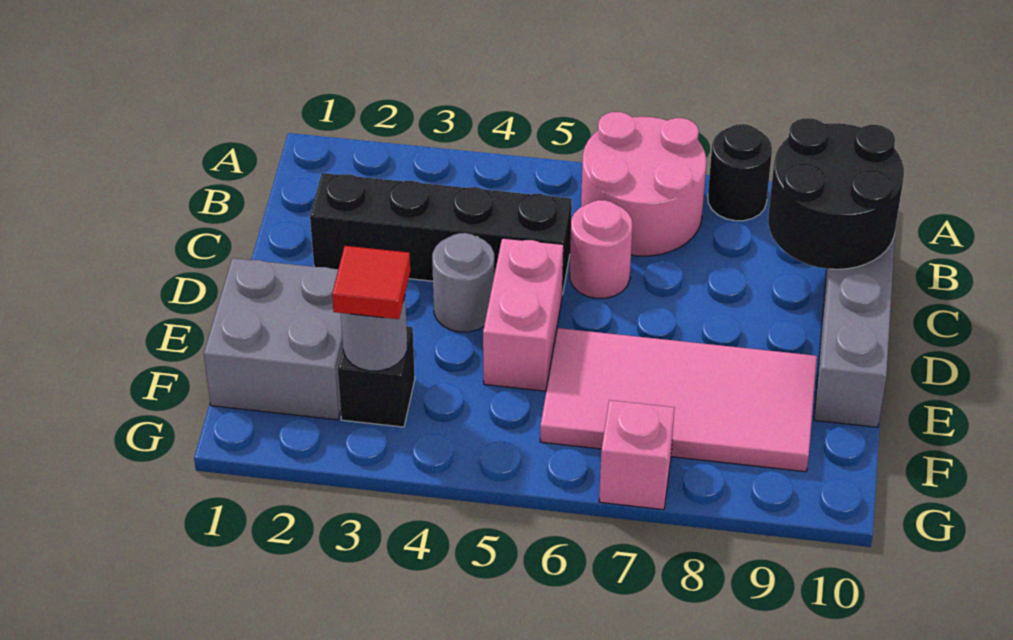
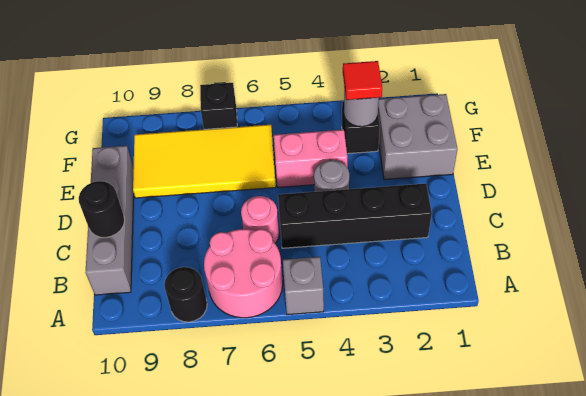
none -> grey 1x1 brick [283,257,324,315]
black 2x2 round brick [768,118,904,269] -> black 1x1 round brick [79,181,125,238]
pink 1x2 brick [483,238,564,391] -> pink 1x2 brick turned to [274,130,347,187]
pink 2x4 tile [540,328,817,472] -> yellow 2x4 tile [133,125,276,198]
pink 1x1 brick [599,400,675,510] -> black 1x1 brick [200,83,237,129]

